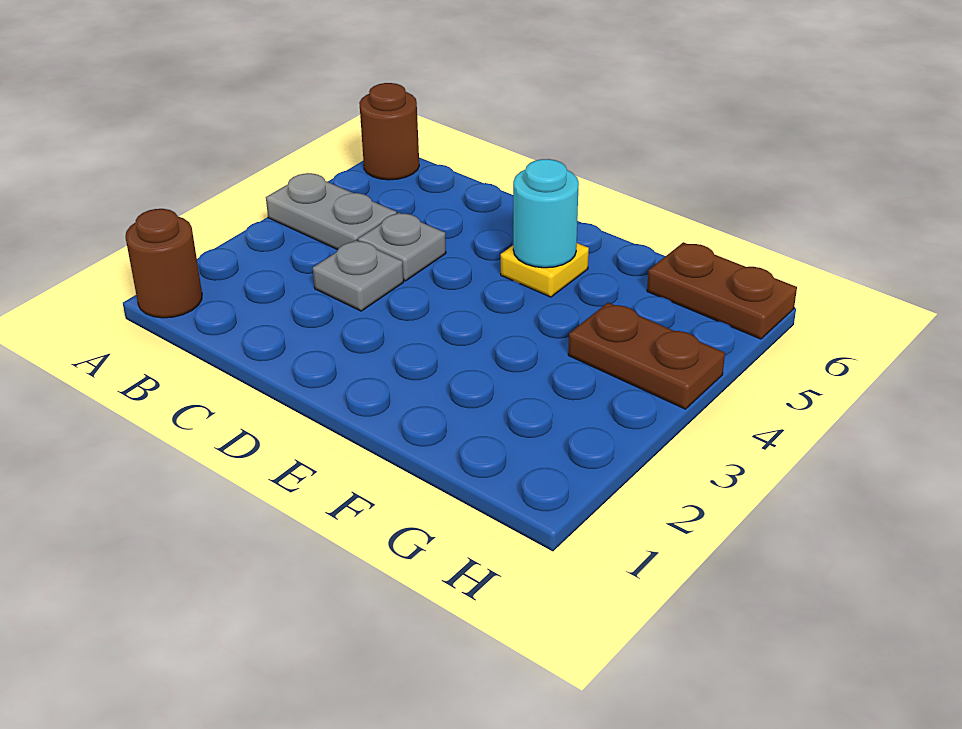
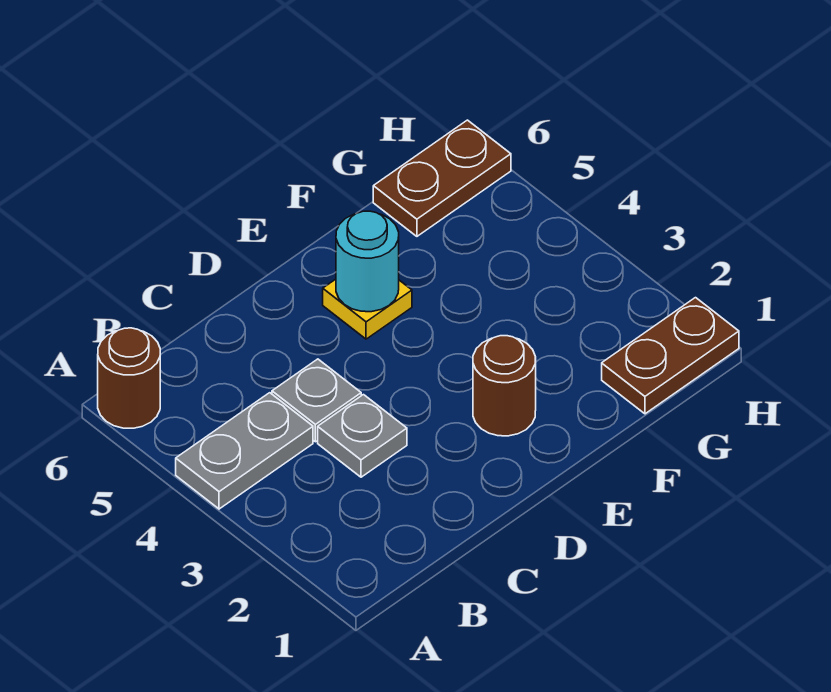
brown 1x1 round brick [126,209,202,318] -> brown 1x1 round brick moved to [473,336,536,436]
brown 1x2 plate [568,303,725,409] -> brown 1x2 plate moved to [602,298,739,414]

